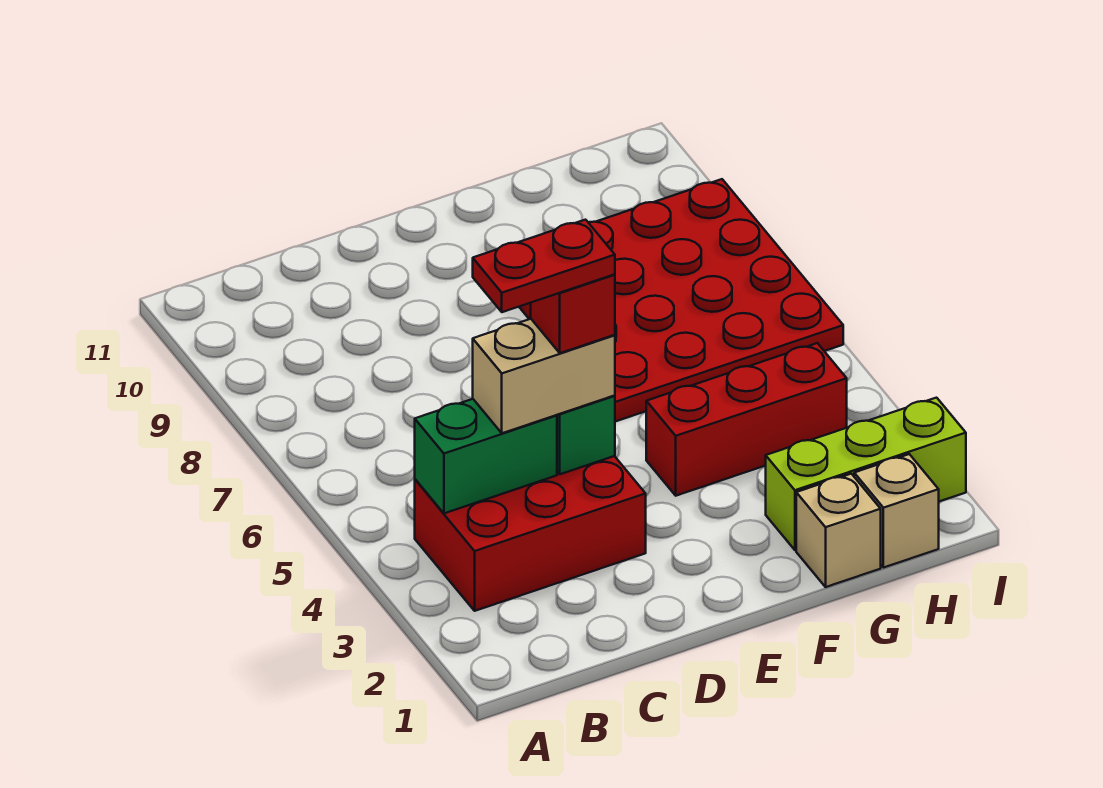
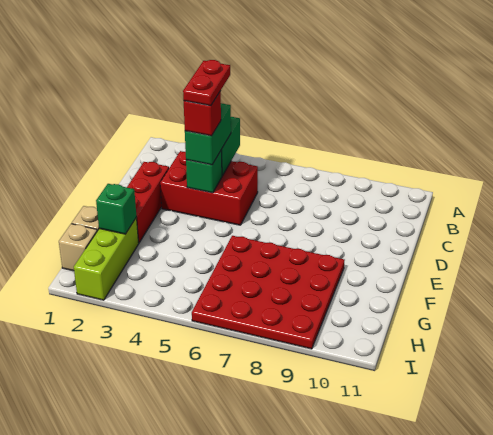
red 2x3 brick [415,456,646,611] -> red 2x3 brick turned to [160,151,258,225]
tan 1x2 brick [473,319,615,433] -> green 1x2 brick [185,103,231,165]
red 1x3 brick [646,343,847,496] -> red 1x3 brick moved to [127,162,169,243]
none -> green 1x1 brick [96,184,137,234]

